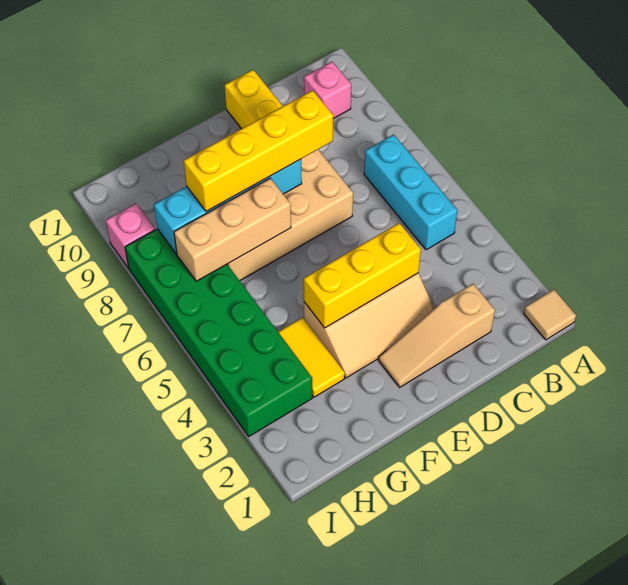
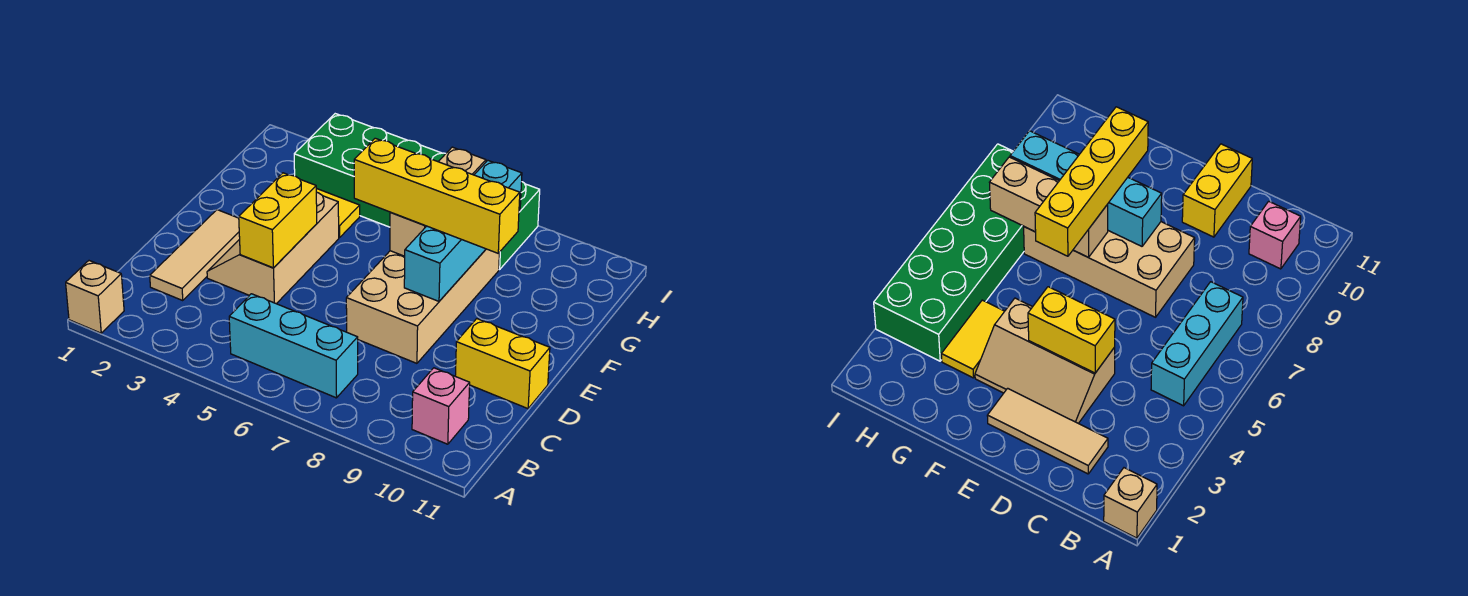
tan 1x1 tile [524,289,576,340] -> tan 1x1 brick [66,261,124,333]
tan 1x3 slope [379,284,495,387] -> tan 1x3 tile [150,210,240,301]
yellow 1x3 brick [304,223,421,328] -> yellow 1x2 brick [239,173,317,268]
yellow 1x4 brick [184,90,333,212] -> yellow 1x4 brick turned to [354,138,520,253]
pink 1x1 brick [106,203,155,268] -> none

